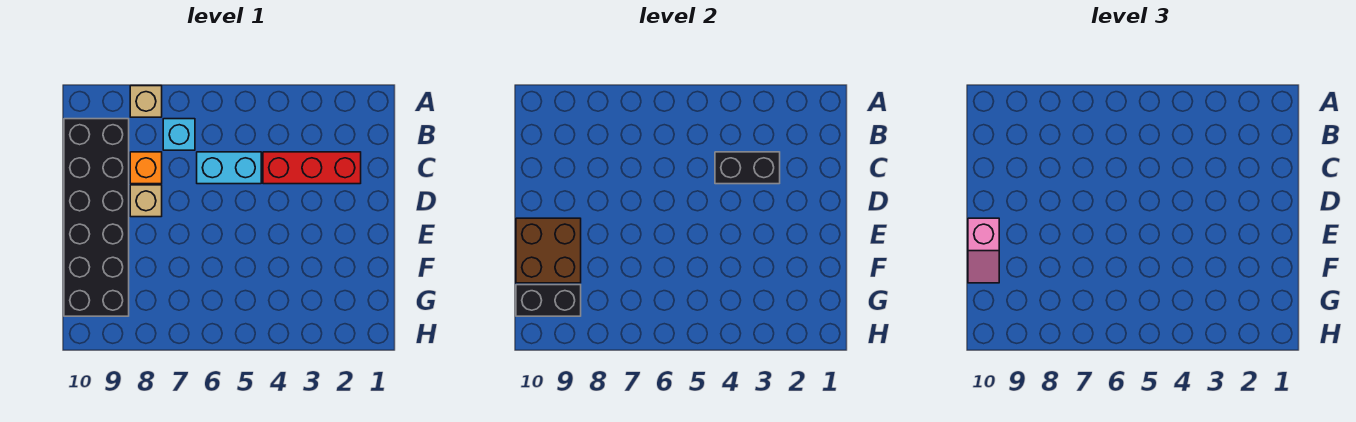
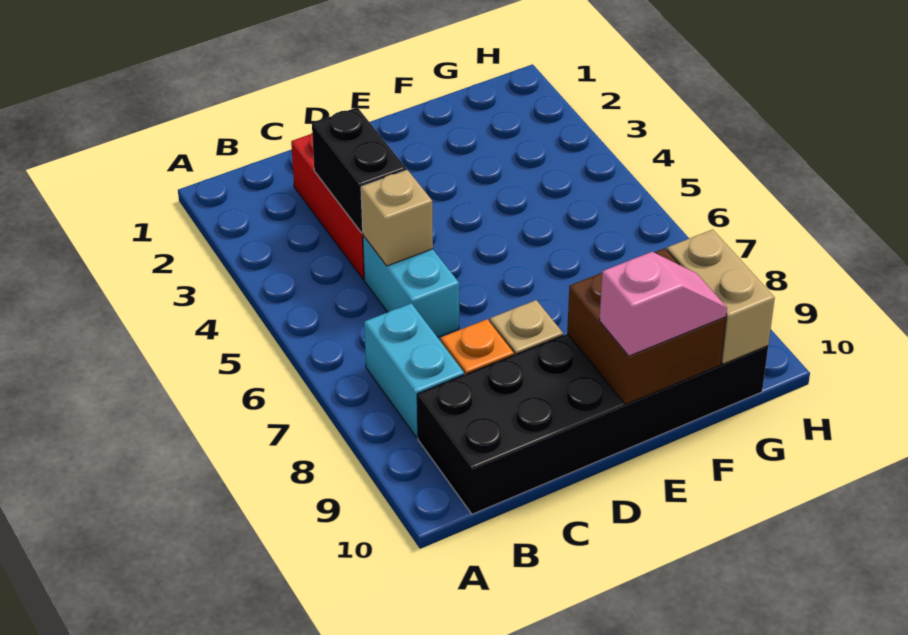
tan 1x1 brick [130,86,162,117] -> tan 1x1 brick moved to [361,170,433,266]
cyan 1x1 brick [163,119,195,150] -> cyan 1x2 brick [364,303,464,438]
black 1x2 brick [516,285,581,316] -> tan 1x2 brick [667,229,775,364]

